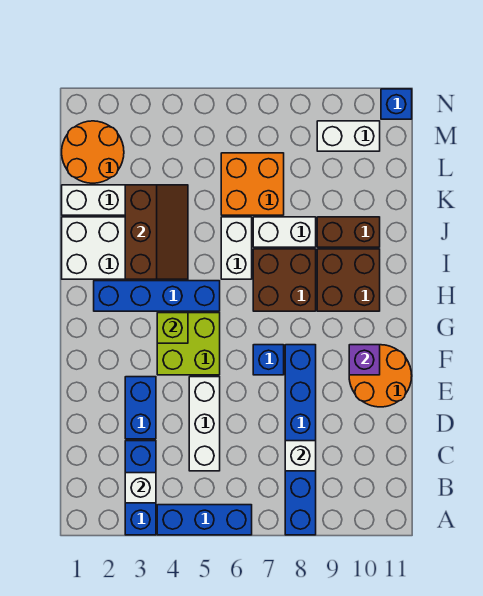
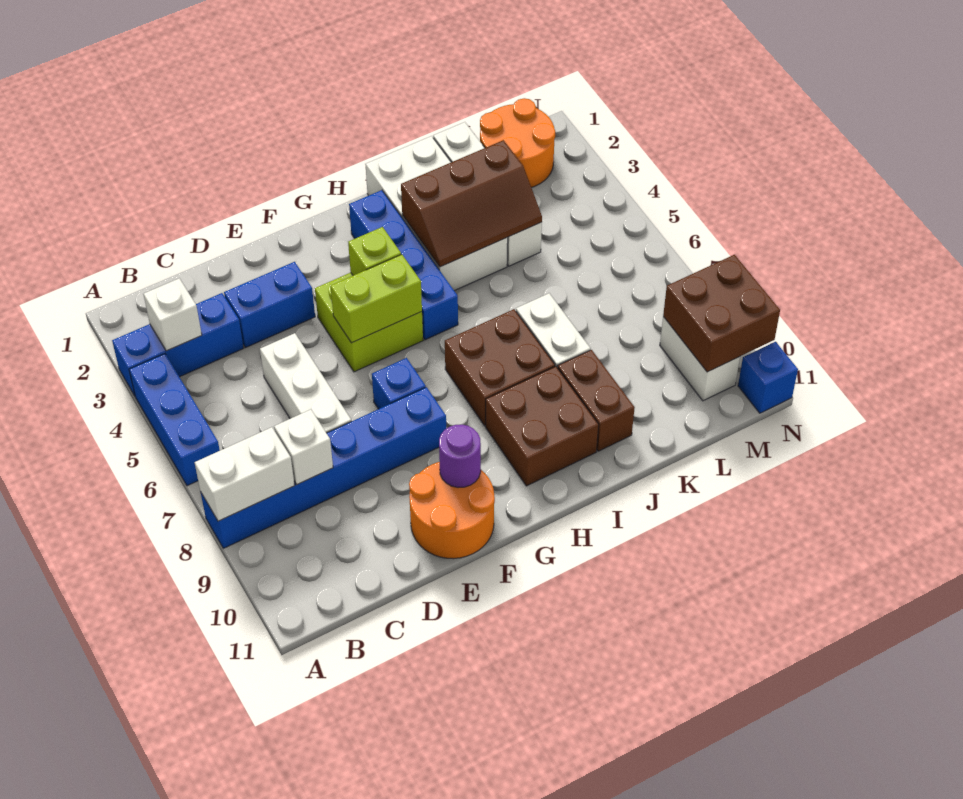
white 1x3 brick [189,377,220,471] -> white 1x3 brick turned to [260,333,352,433]
none -> lime 1x2 brick [331,254,422,343]
purple 1x1 brick [349,345,380,375] -> purple 1x1 round brick [439,425,481,488]
white 1x2 brick [221,217,252,279] -> white 1x2 brick moved to [195,427,295,521]
orange 2x2 brick [221,153,284,215] -> none
none -> brown 2x2 brick [663,255,780,372]

